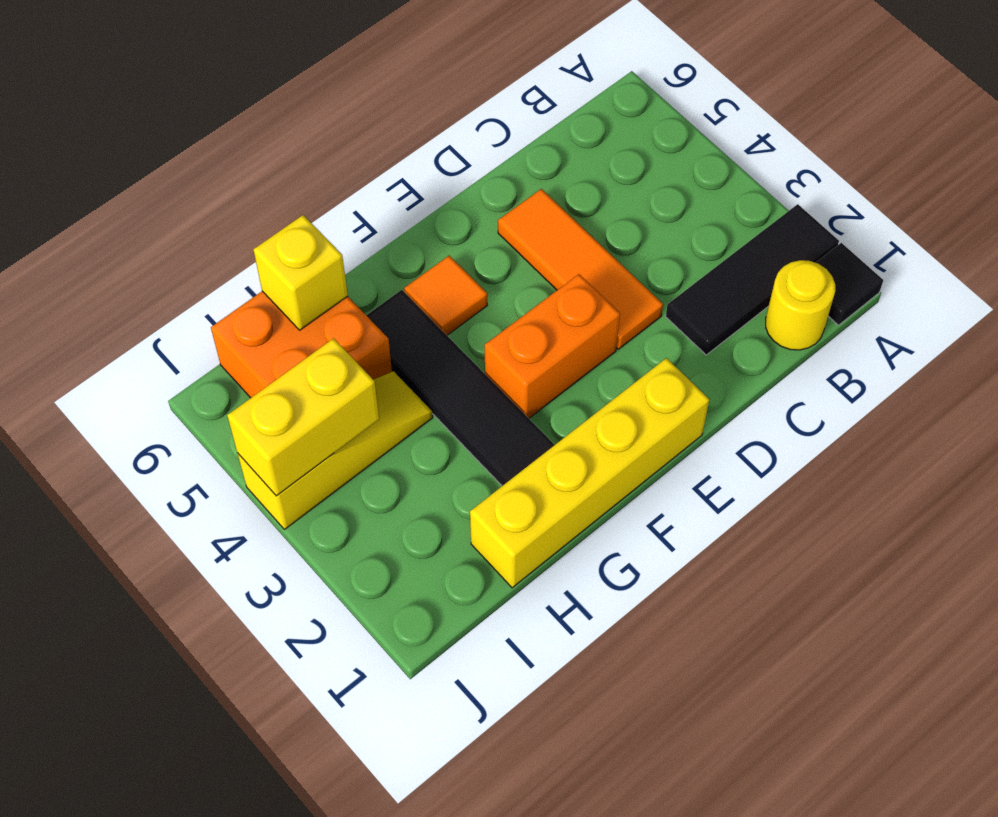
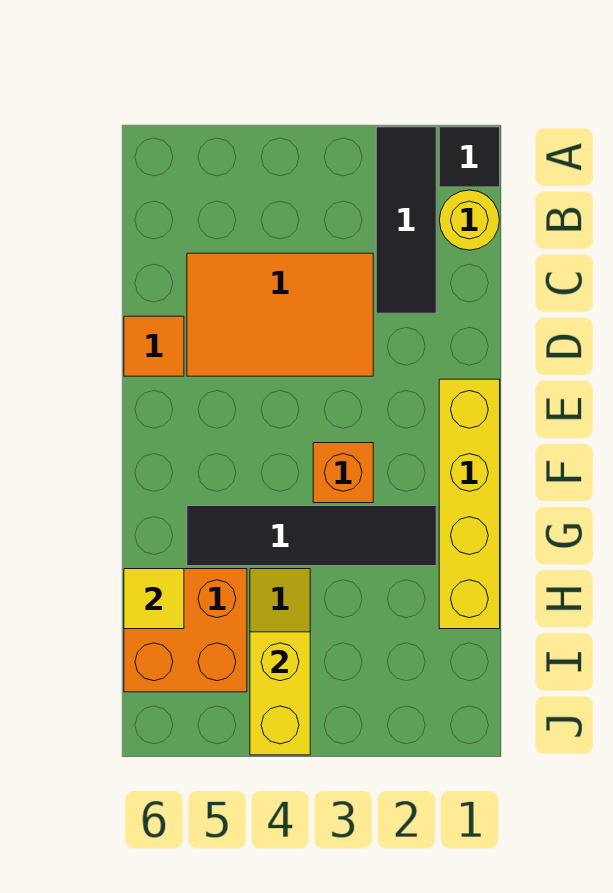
orange 1x3 tile [498,189,663,349] -> orange 2x3 tile [187,253,373,376]
orange 1x2 brick [485,274,620,418] -> orange 1x1 brick [313,443,373,503]
orange 1x1 tile [404,256,487,335] -> orange 1x1 tile moved to [124,316,184,376]
yellow 1x1 brick [253,215,348,330] -> yellow 1x1 tile [124,569,184,629]

